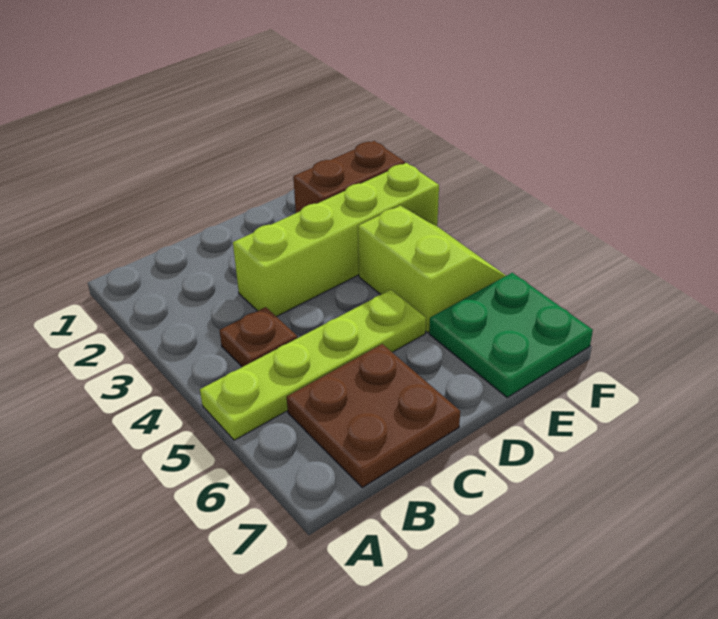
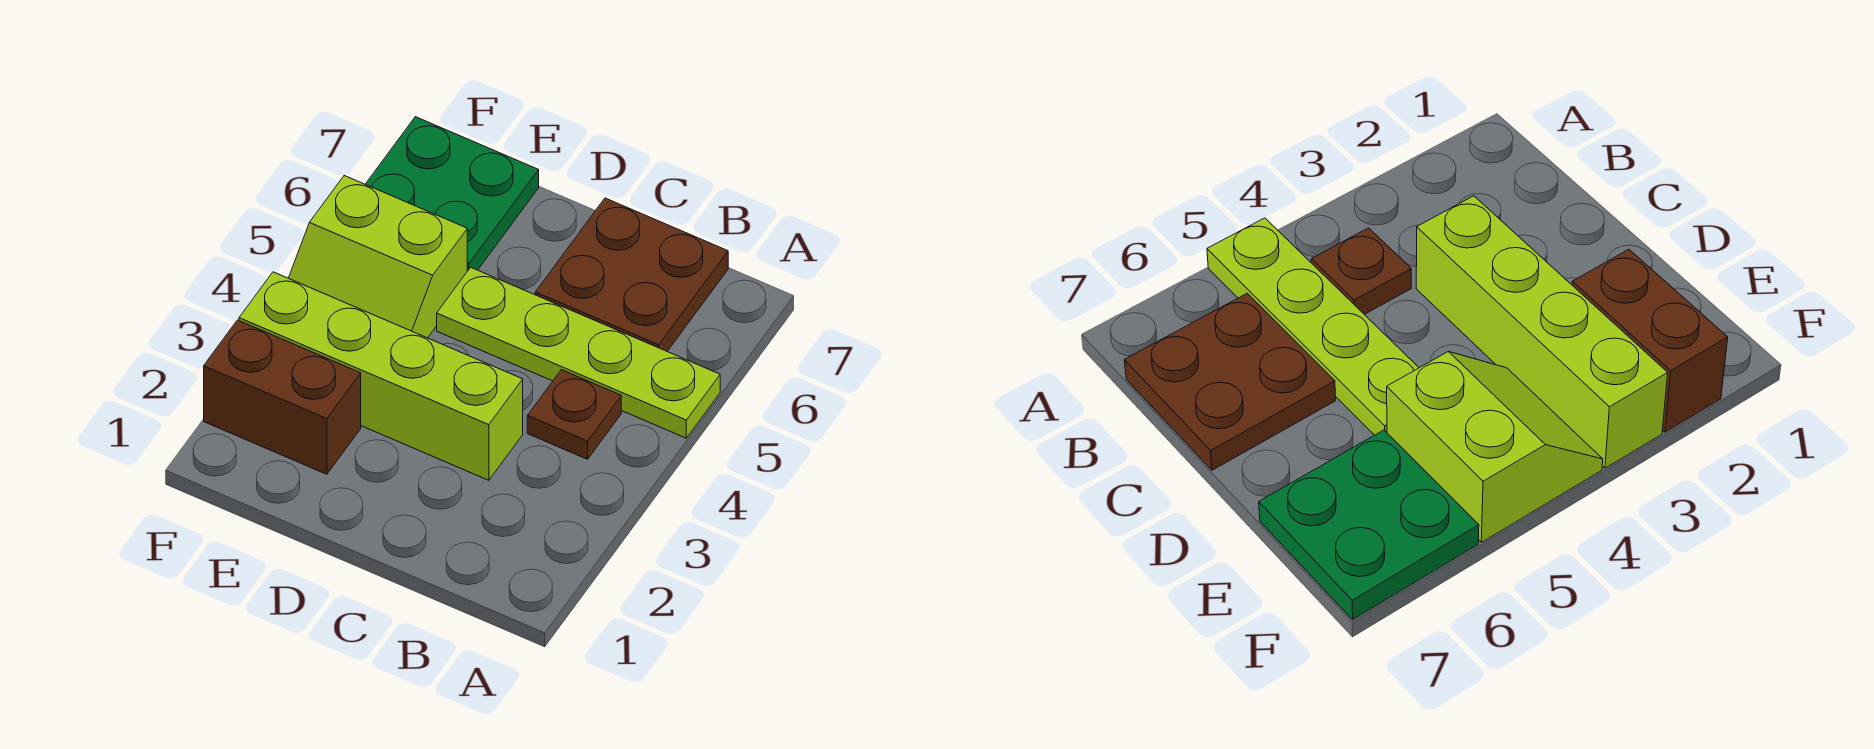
lime 2x2 slope [358,206,506,333] -> lime 2x2 slope turned to [289,176,467,338]

